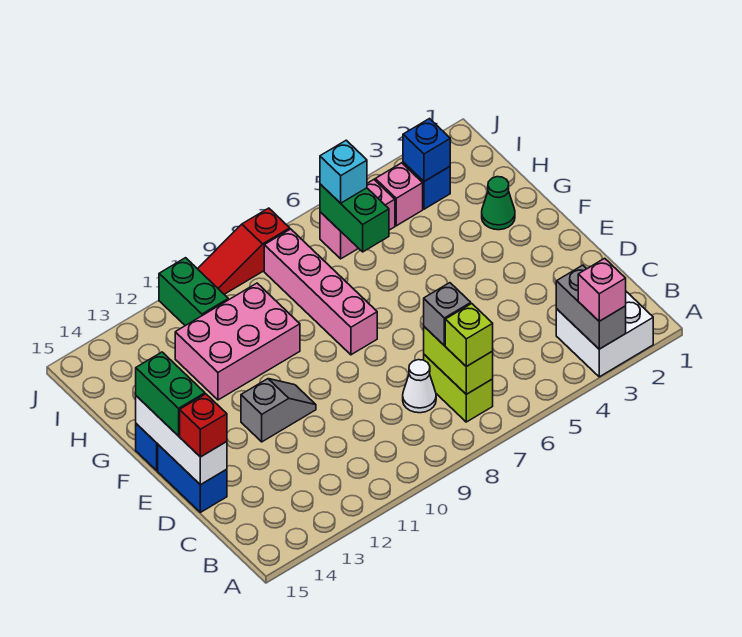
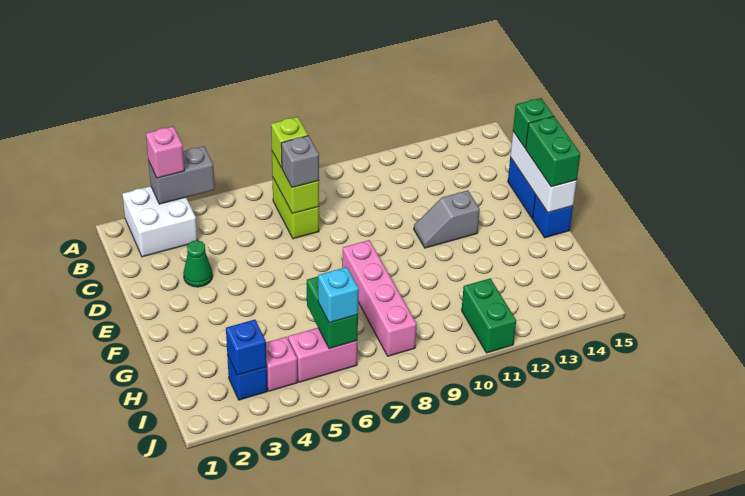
grey 1x2 brick [556,265,626,349] -> grey 1x2 brick turned to [149,146,215,204]
white 1x1 cone [403,360,436,413] -> none
red 1x1 brick [180,394,227,457] -> green 1x1 brick [513,98,554,148]
green 1x1 cone [482,177,515,230] -> green 1x1 cone moved to [183,240,213,287]
pink 2x3 brick [175,283,300,400] -> none
red 1x3 slope [198,208,290,294] -> none

